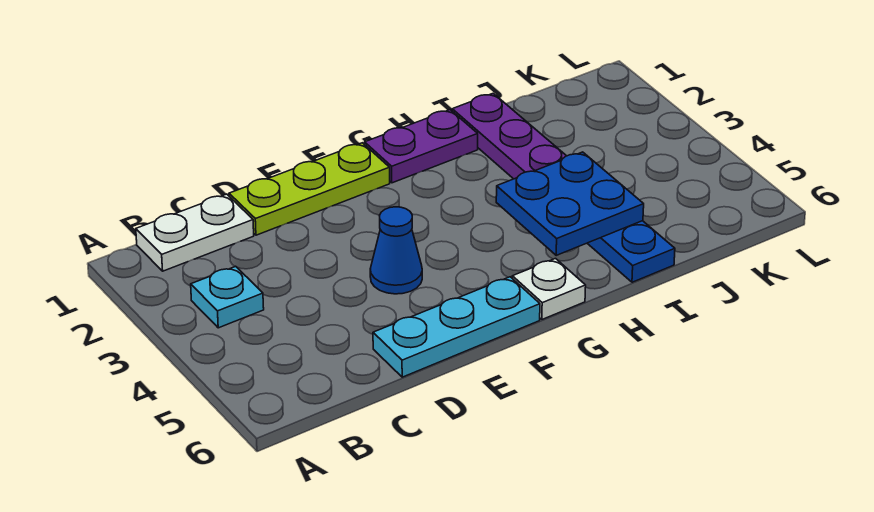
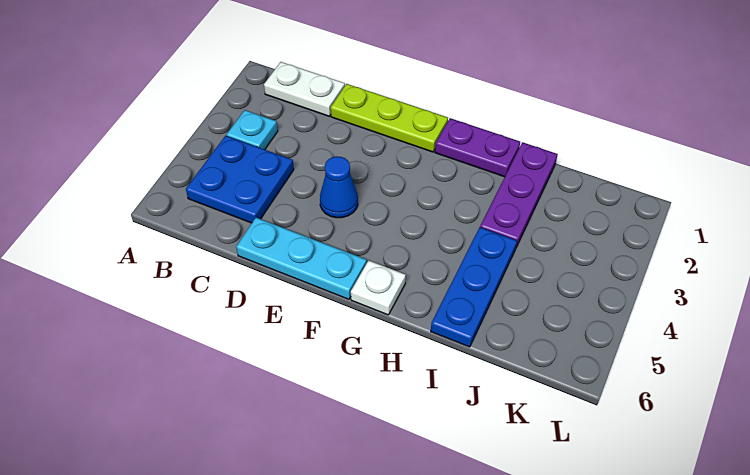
blue 2x2 plate [496,152,644,255] -> blue 2x2 plate moved to [186,136,294,223]

